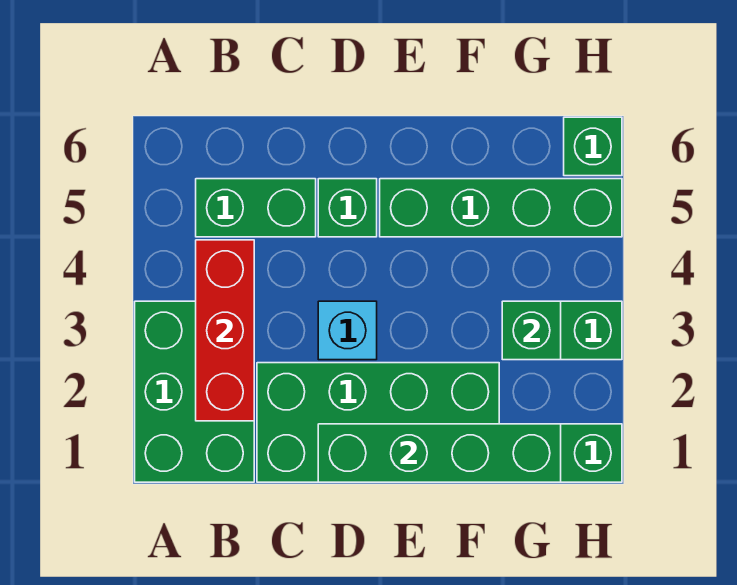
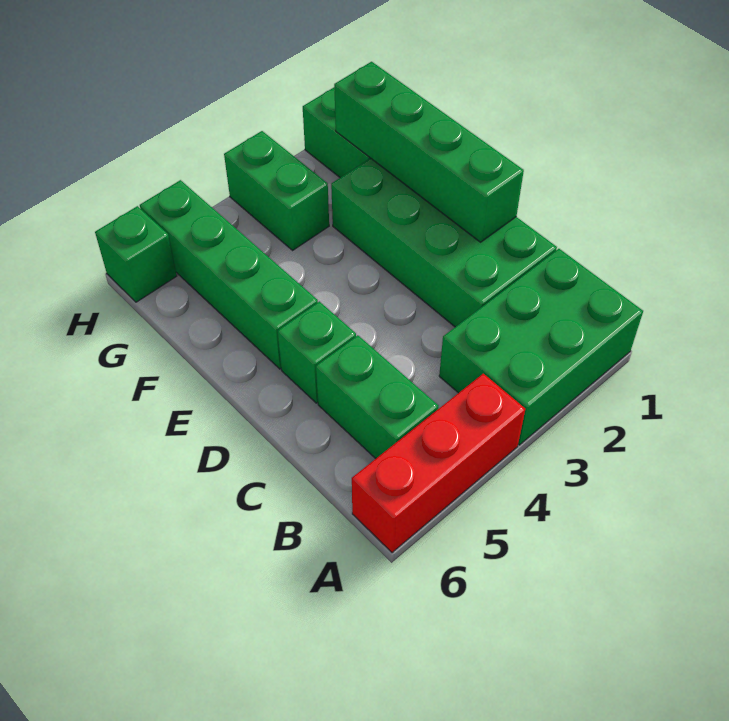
red 1x3 brick [196,240,254,421] -> red 1x3 brick moved to [352,374,525,553]
cyan 1x1 brick [318,301,377,360] -> none
green 1x1 brick [502,301,561,360] -> none

